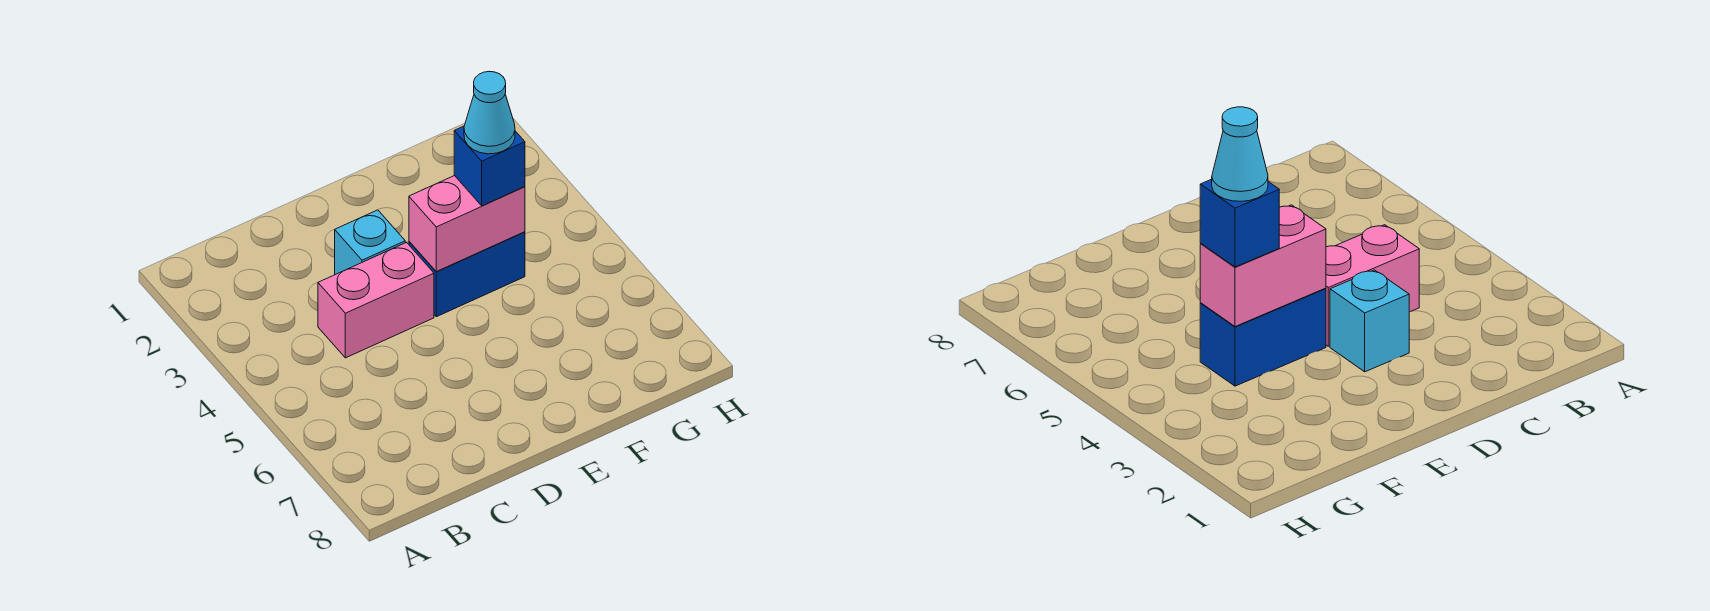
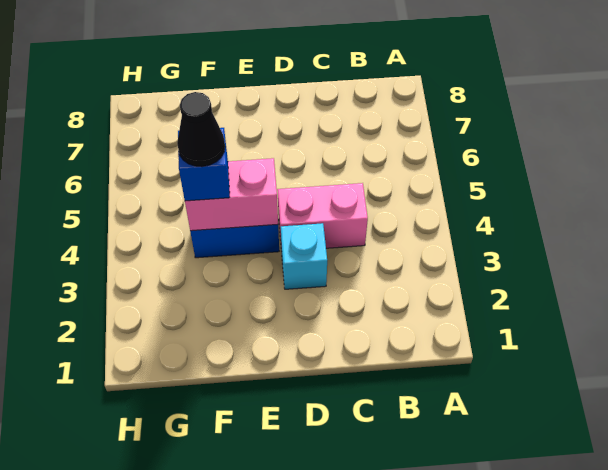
cyan 1x1 cone [464,72,515,154] -> black 1x1 cone [177,92,225,167]

